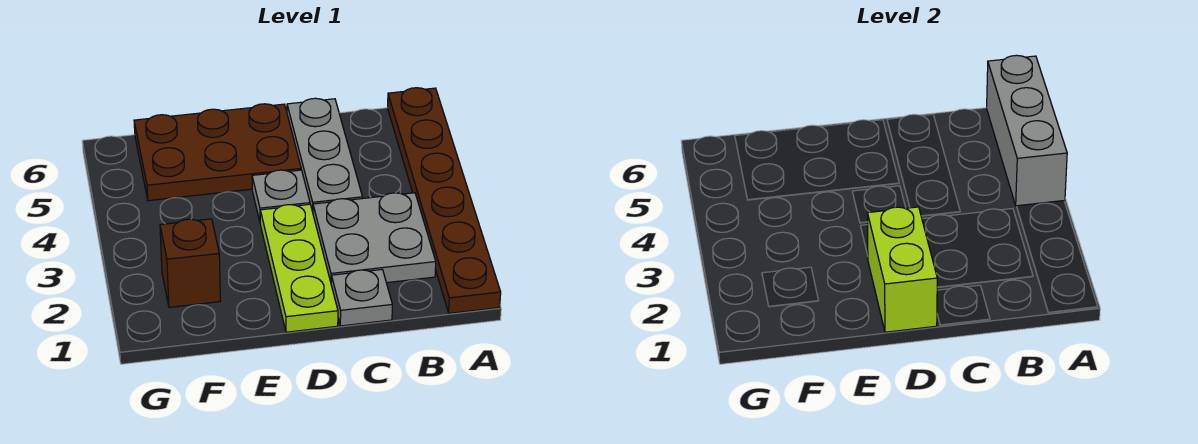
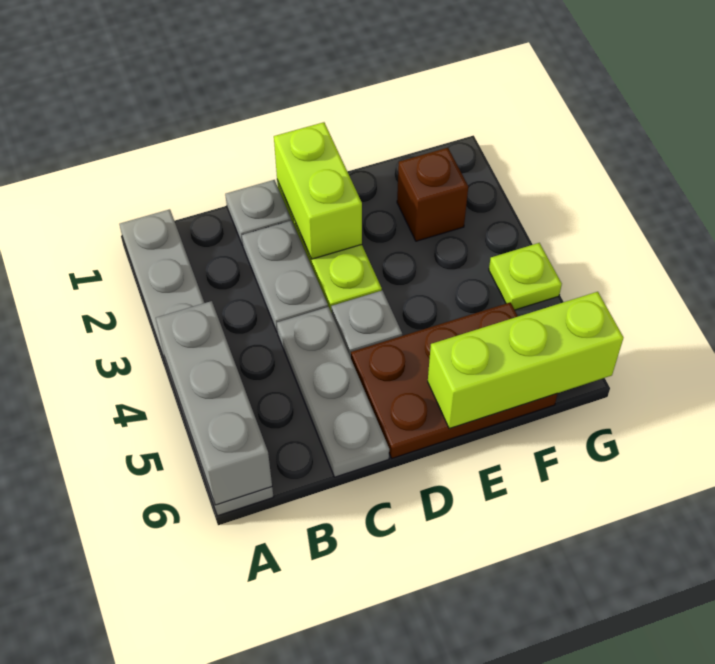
brown 1x6 plate [388,88,501,313] -> grey 1x6 plate [119,209,273,516]
grey 2x2 plate [313,193,436,283] -> grey 1x2 plate [242,220,328,331]
none -> lime 1x3 brick [428,292,623,429]
none -> lime 1x1 plate [489,243,562,310]

